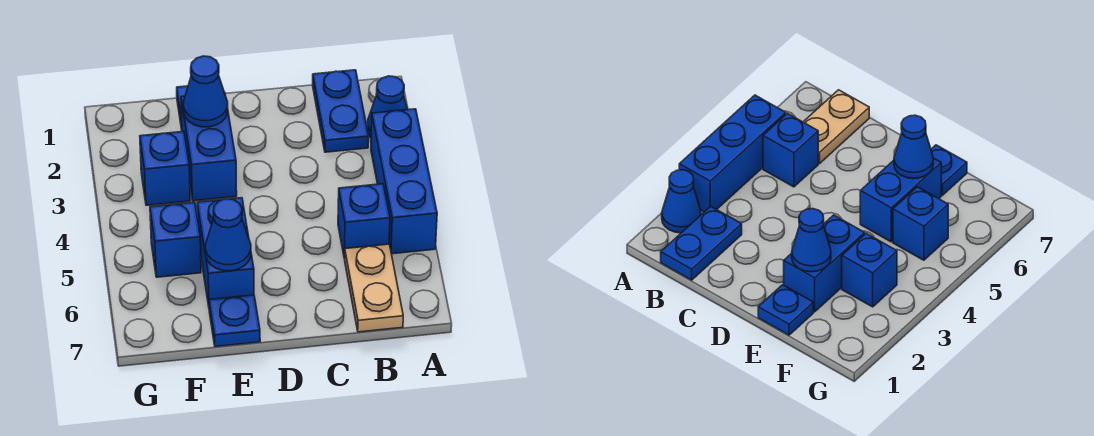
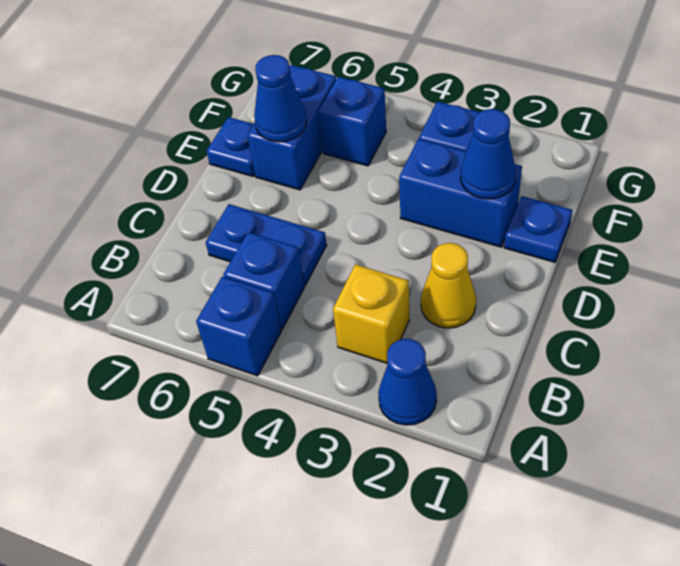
blue 1x3 brick [371,109,437,254] -> blue 1x1 brick [196,277,281,376]
blue 1x2 plate [313,70,369,152] -> blue 1x2 plate moved to [206,204,327,285]
none -> yellow 1x1 brick [333,264,409,363]
tan 1x2 plate [345,244,403,332] -> none
none -> yellow 1x1 cone [421,243,476,328]
blue 1x2 brick [197,198,254,306] -> blue 1x2 brick turned to [247,65,336,190]

